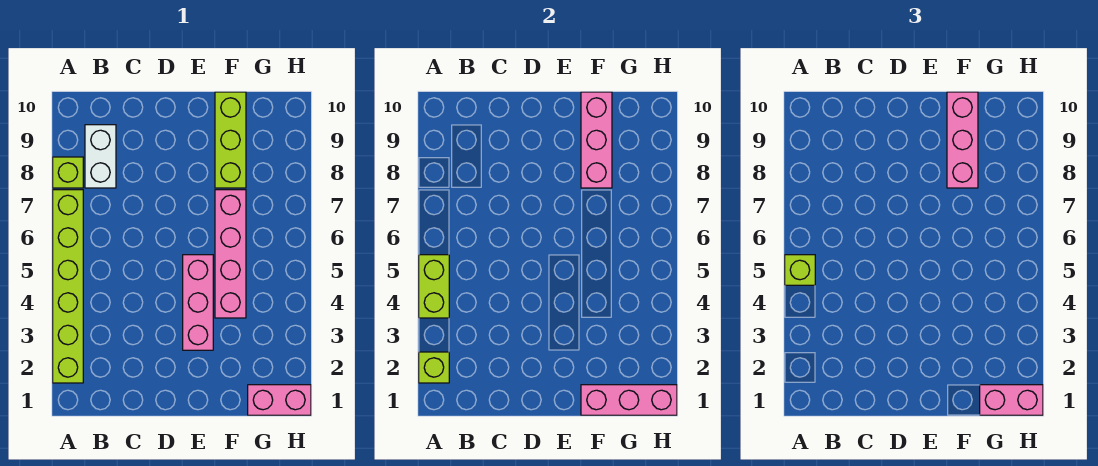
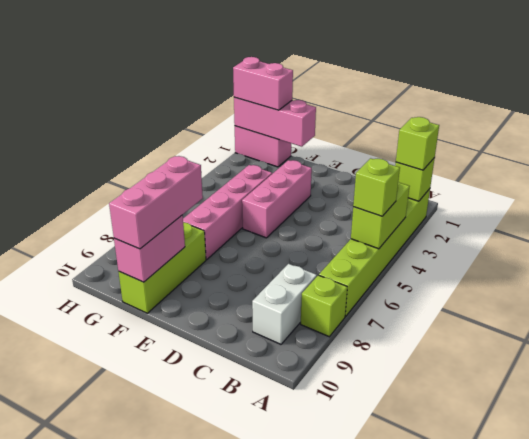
none -> lime 1x1 brick [396,117,439,170]
pink 1x3 brick [581,92,612,188] -> pink 1x2 brick [114,215,185,282]

